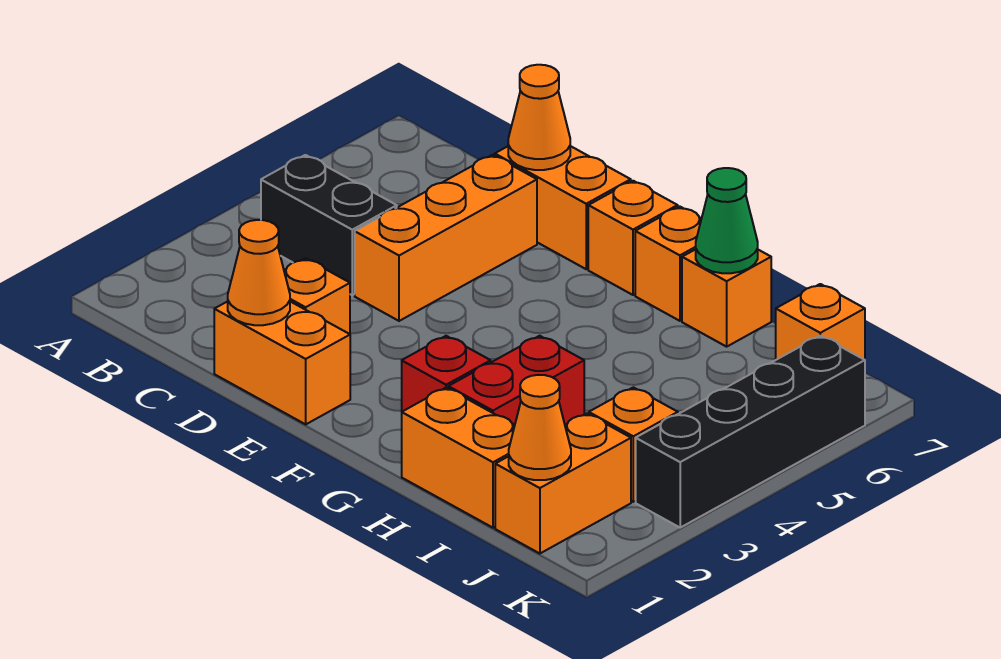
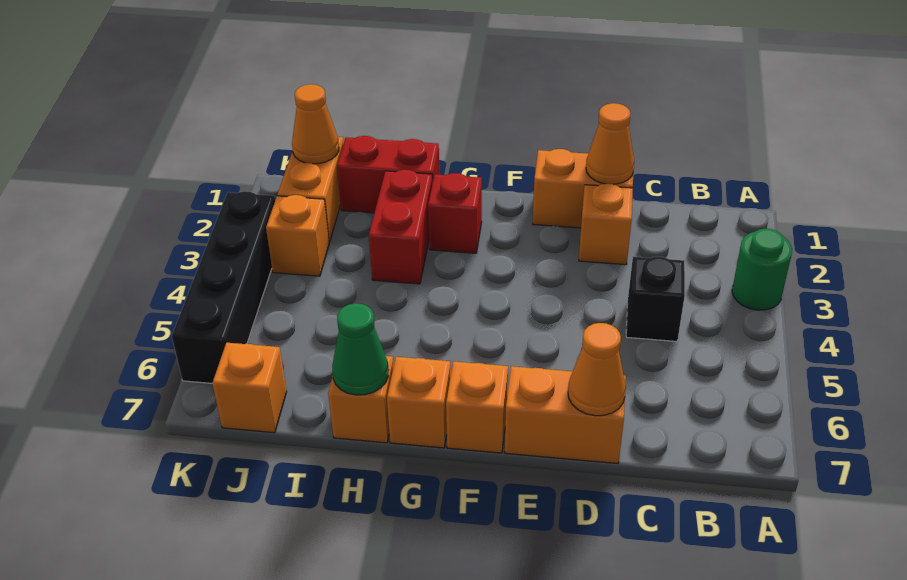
none -> green 1x1 round brick [732,229,792,310]
black 1x2 brick [261,155,397,295] -> black 1x1 brick [626,257,685,341]
orange 1x3 brick [355,155,537,321] -> none
orange 1x2 brick [402,388,515,528] -> red 1x2 brick [337,136,440,213]

